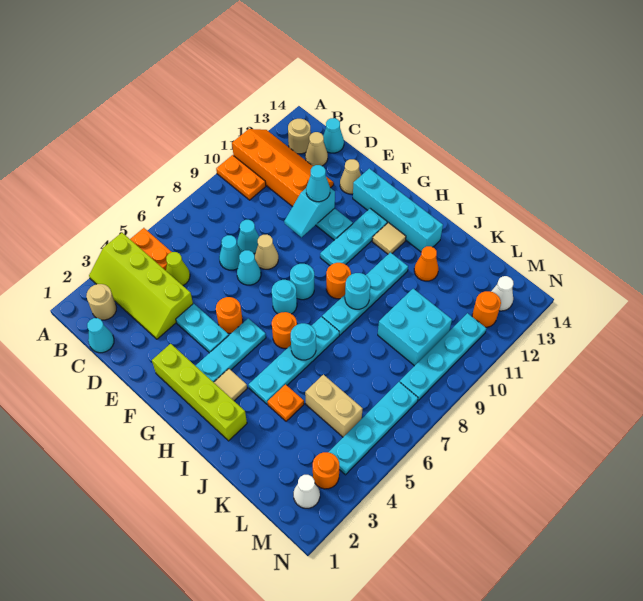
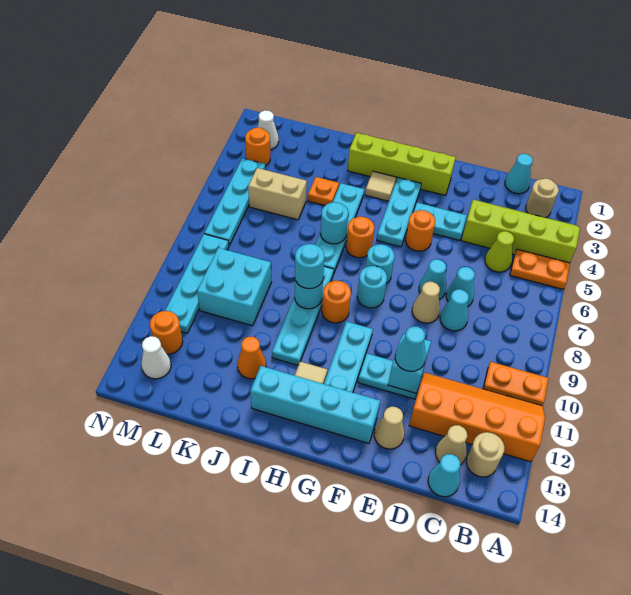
orange 2x4 slope [232,129,334,207] -> orange 2x4 slope turned to [409,372,545,462]
none -> cyan 1x1 round brick [295,244,324,289]

